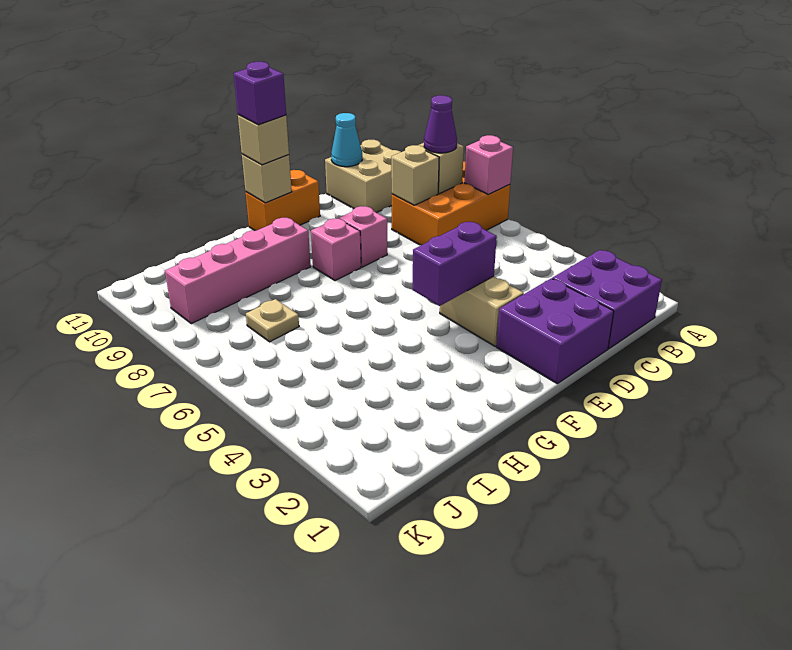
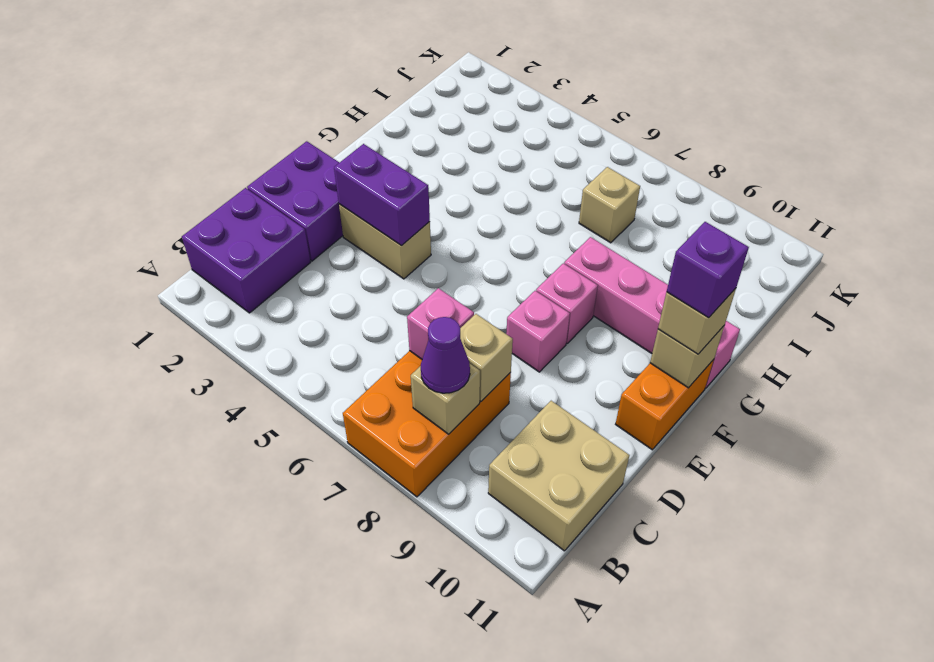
pink 1x1 brick [465,135,513,195] -> pink 1x1 brick moved to [407,288,474,359]
cyan 1x1 cone [331,113,362,167] -> none
purple 1x2 brick [413,222,497,306] -> purple 1x2 brick turned to [334,144,430,245]
pink 1x4 brick [165,218,311,324] -> pink 1x4 brick turned to [564,237,740,388]
tan 1x1 plate [246,299,299,342] -> tan 1x1 brick [579,167,640,243]

